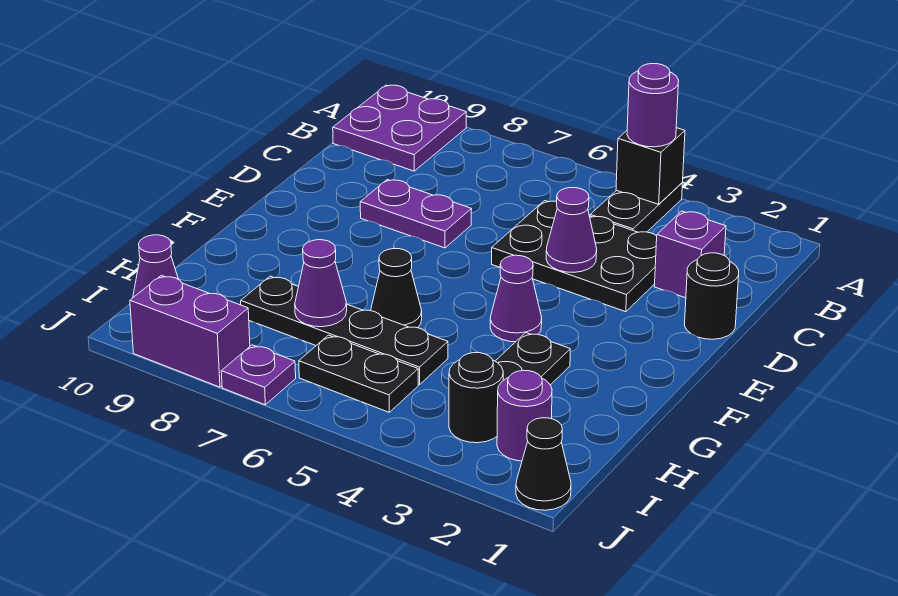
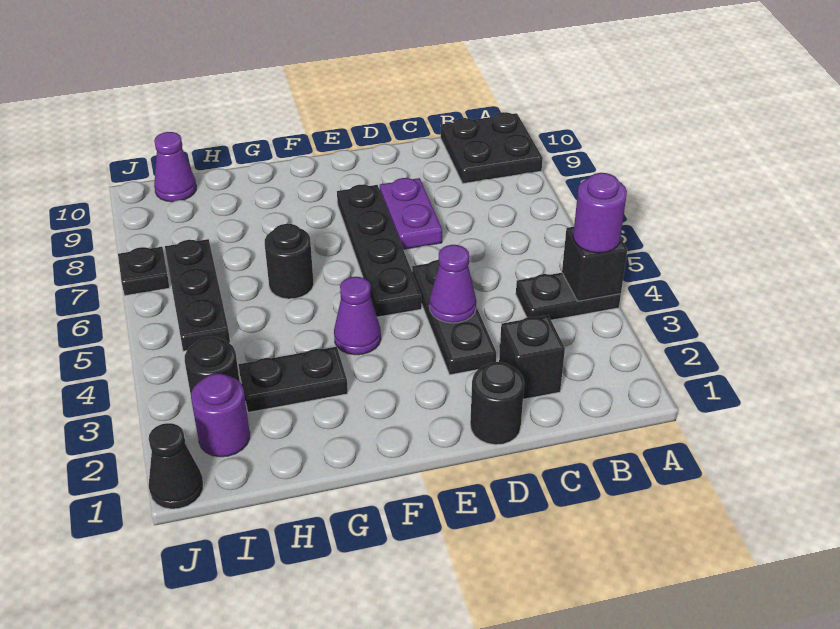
purple 2x2 plate [333,85,466,171] -> black 2x2 plate [440,112,543,184]
purple 1x1 brick [654,211,726,298] -> black 1x1 brick [499,315,565,399]
black 2x3 plate [491,201,657,312] -> black 1x3 plate [412,260,496,375]
black 1x1 cone [371,249,422,328] -> black 1x1 round brick [265,224,314,299]
black 1x4 plate [241,276,448,384] -> black 1x4 plate moved to [337,185,421,317]
purple 1x1 cone [295,240,347,327] -> none
black 1x2 plate [299,335,418,412] -> black 1x3 plate [165,239,230,351]
purple 1x1 plate [221,345,296,405] -> black 1x1 plate [118,247,170,296]
purple 1x2 brick [130,275,250,387] -> none

